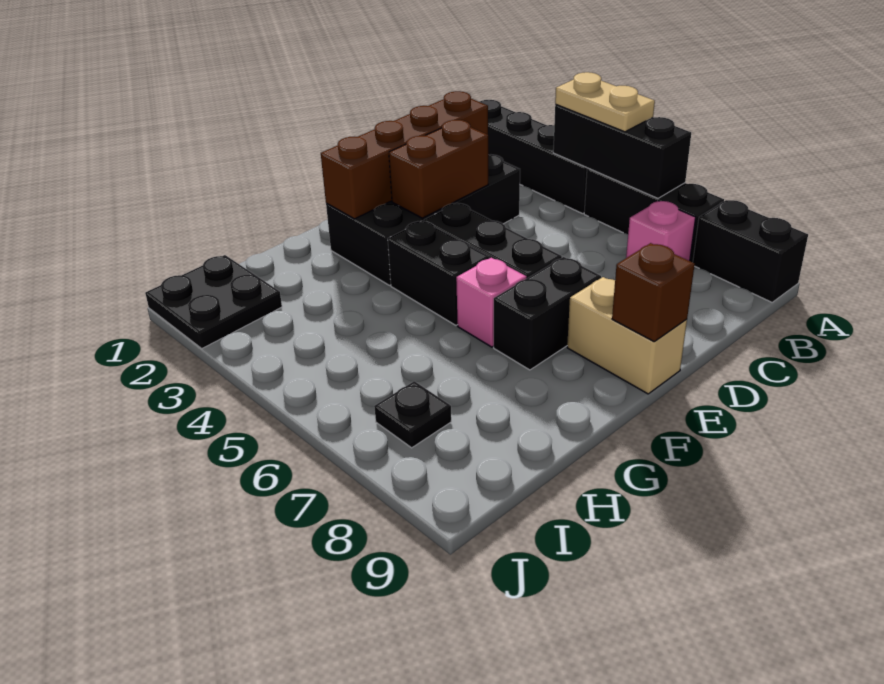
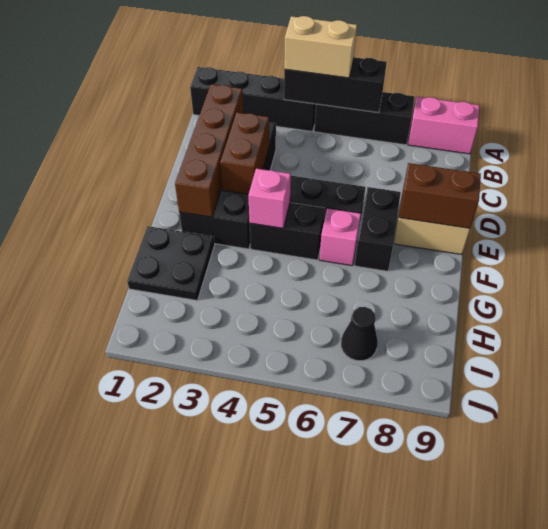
tan 1x2 plate [555,72,655,132] -> tan 1x2 brick [284,16,357,78]
black 1x2 brick [693,200,808,302] -> pink 1x2 brick [408,97,479,154]
pink 1x1 brick [626,201,696,261] -> pink 1x1 brick moved to [248,168,291,228]
brown 1x1 brick [612,243,695,341] -> brown 1x2 brick [399,163,481,228]
black 2x2 plate [145,255,282,349] -> black 2x2 plate moved to [127,226,215,300]
black 1x1 plate [374,381,451,448] -> black 1x1 cone [341,307,378,361]

